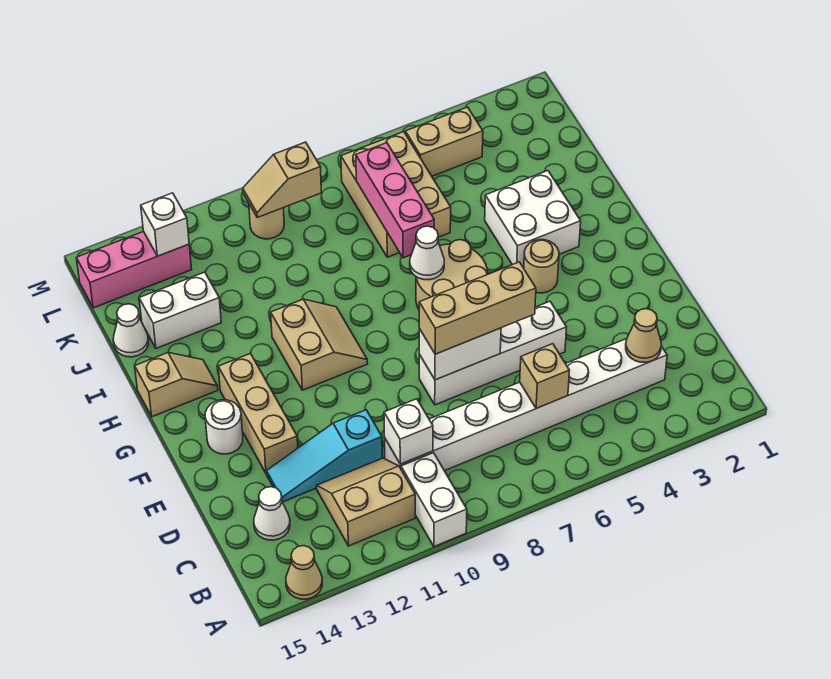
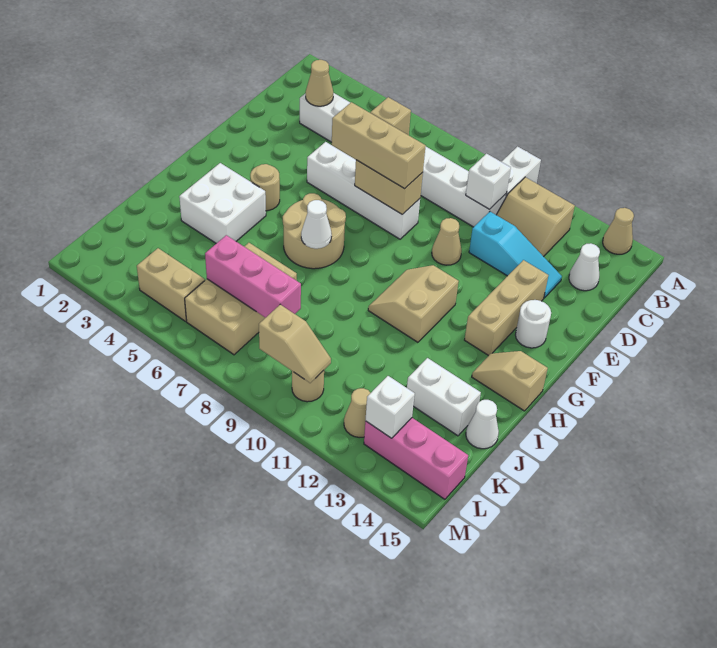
white 1x2 brick [419,328,501,380] -> tan 1x2 brick [355,160,423,214]
none -> tan 1x1 cone [432,218,462,265]
pink 1x3 brick [356,143,434,258] -> pink 1x3 brick turned to [205,235,301,318]
none -> tan 1x1 cone [344,388,370,438]

